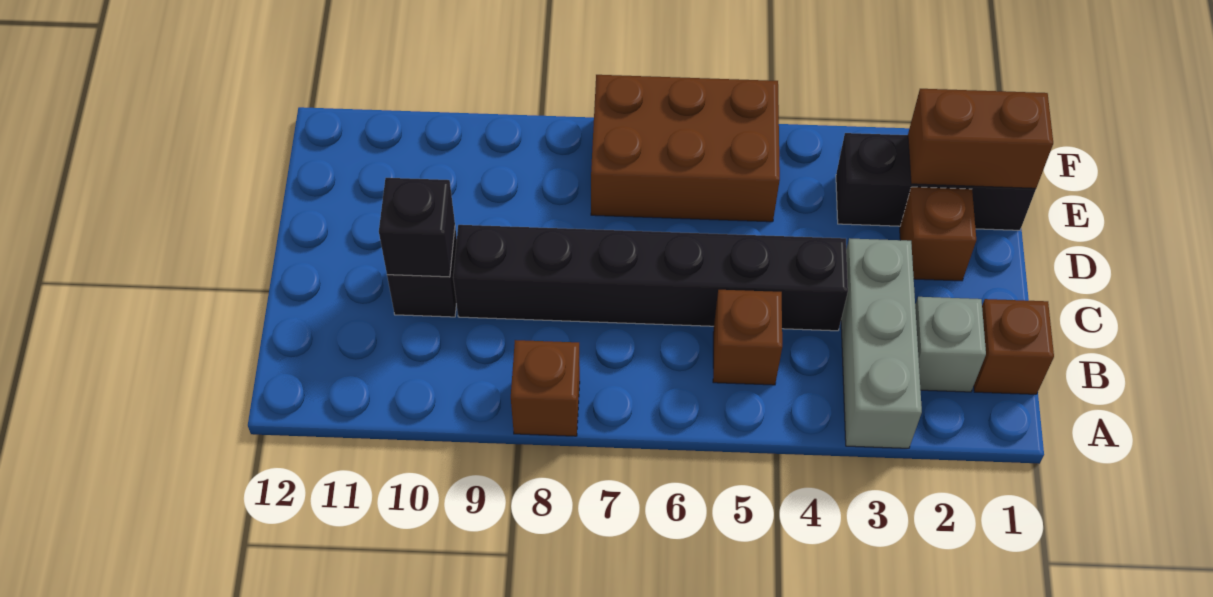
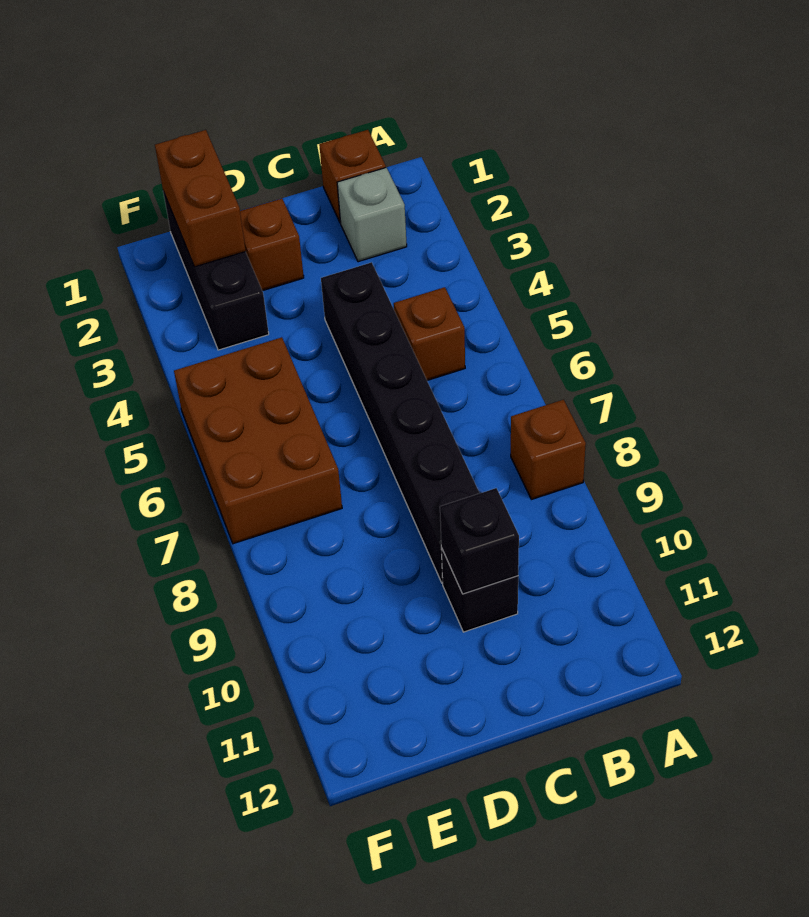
grey 1x3 brick [841,238,922,448] -> none

